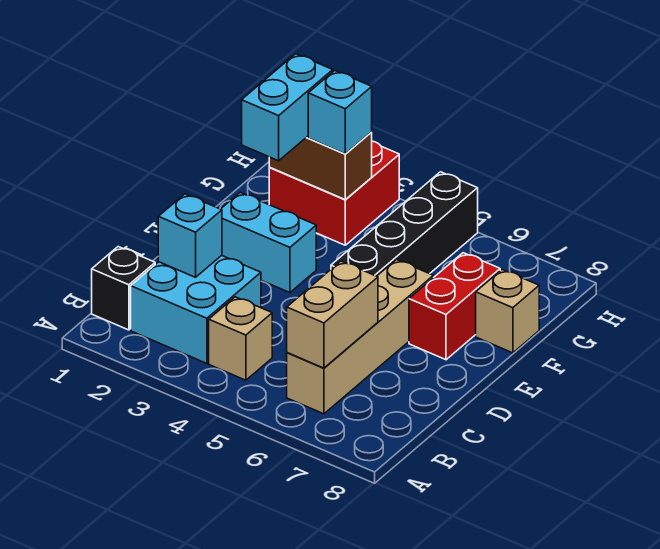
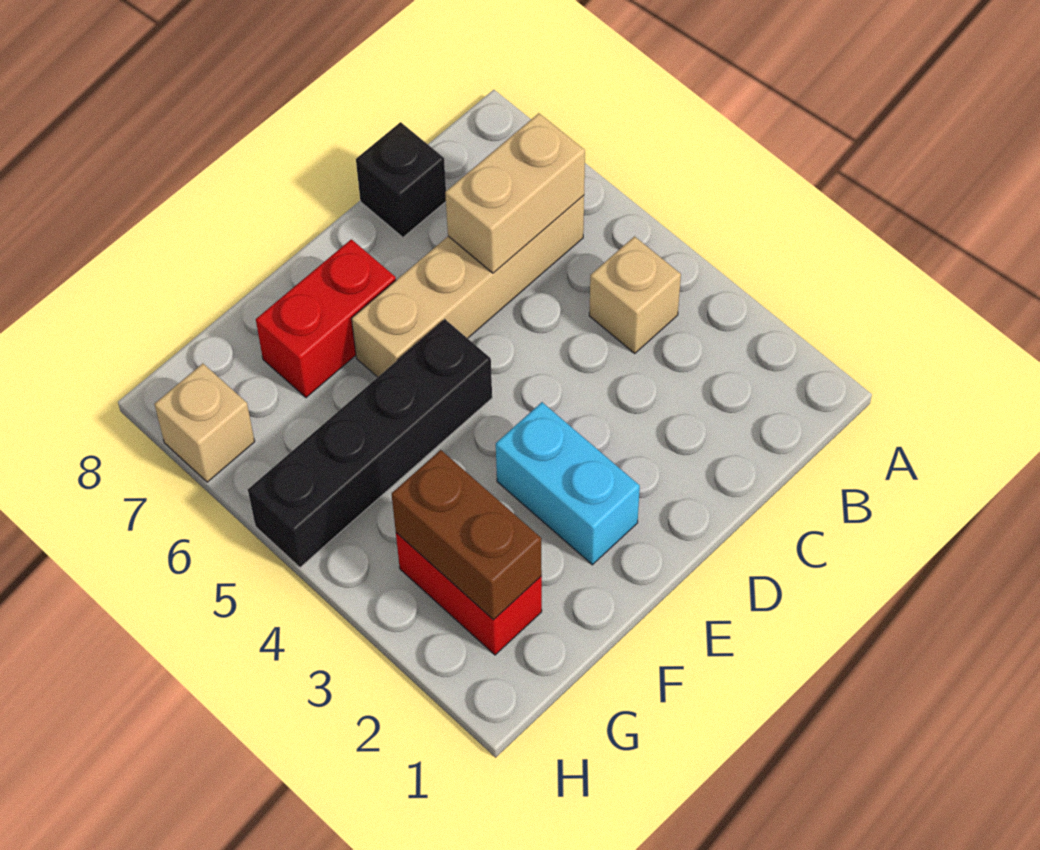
black 1x1 brick [92,247,155,330] -> black 1x1 brick moved to [356,122,446,237]
cyan 2x2 brick [131,255,261,364] -> none
cyan 1x1 brick [158,194,222,277] -> none
cyan 1x2 brick [242,54,333,161] -> none
tan 1x1 brick [476,270,539,353] -> tan 1x1 brick moved to [154,364,255,482]
red 2x2 brick [269,141,399,245] -> red 1x2 brick [396,533,542,655]
cyan 1x1 brick [308,71,372,154] -> none

